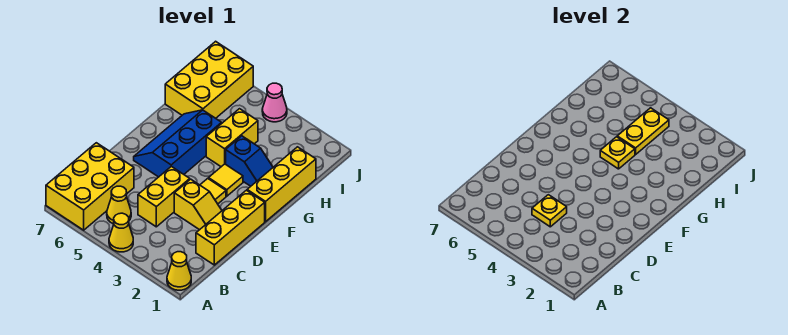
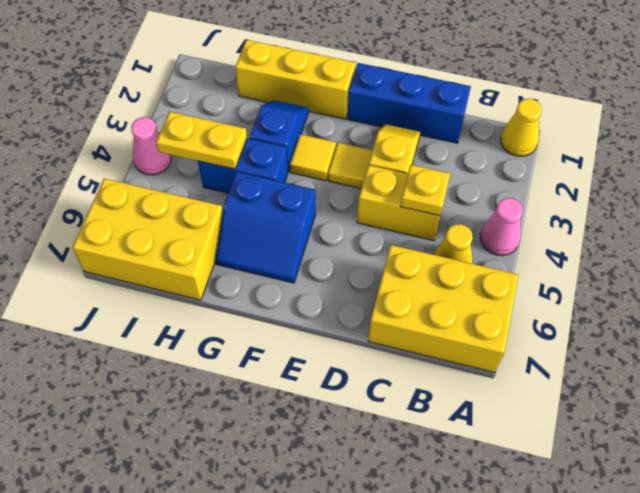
yellow 1x1 cone [109,213,133,252] -> pink 1x1 cone [480,198,523,256]
yellow 1x3 brick [196,190,265,265] -> blue 1x3 brick [348,63,471,143]
blue 2x3 slope [134,110,222,177] -> blue 2x2 slope [215,172,316,283]
yellow 1x2 brick [206,109,258,167] -> blue 1x2 brick [198,138,288,193]
yellow 1x1 plate [600,137,635,169] -> none

